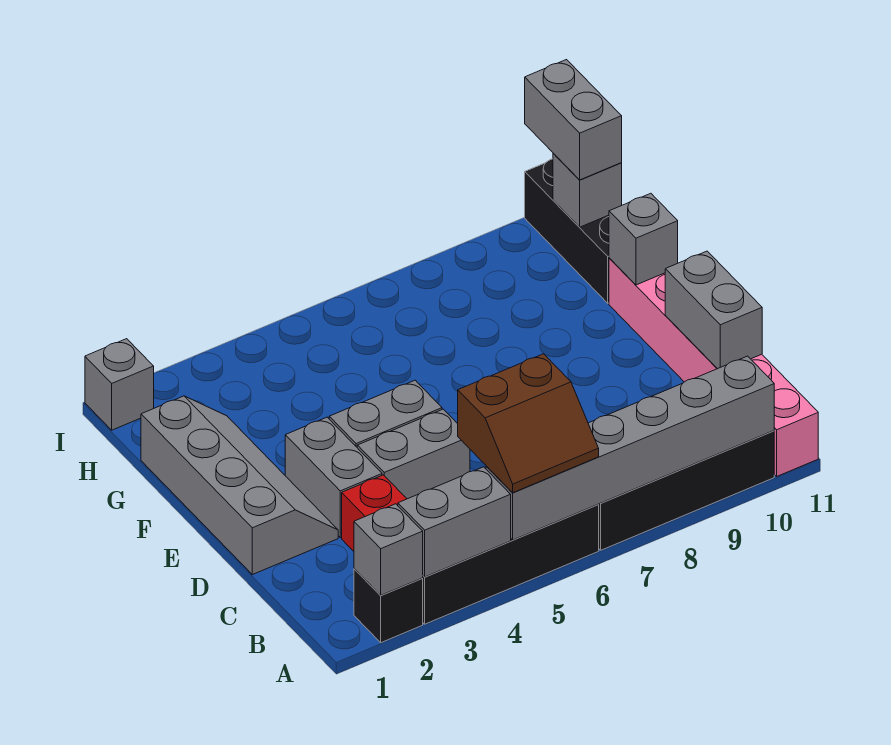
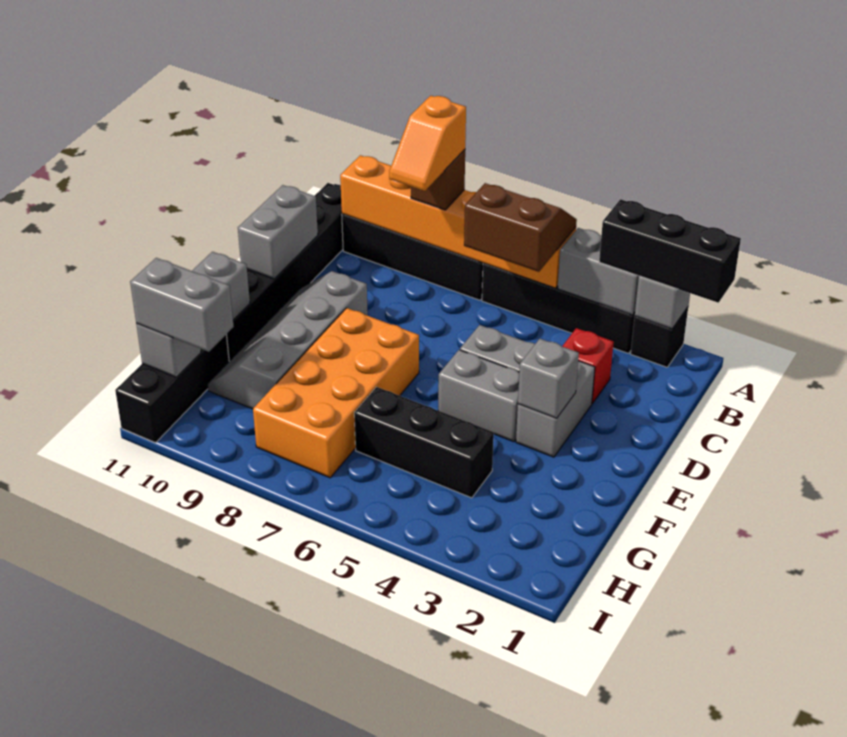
none -> black 1x3 brick [599,199,741,303]
grey 1x6 brick [486,356,774,540] -> orange 1x6 brick [340,155,576,288]
none -> brown 1x1 brick [411,150,465,210]
none -> orange 1x2 slope [389,96,466,191]
pink 1x6 brick [609,258,818,476] -> black 1x6 brick [227,183,343,361]
grey 2x4 slope [141,396,338,575] -> grey 2x4 slope moved to [208,271,368,409]
none -> orange 2x4 brick [253,308,419,478]
none -> black 1x3 brick [354,387,494,498]
grey 1x2 brick [525,60,622,180] -> grey 1x2 brick turned to [130,258,234,352]
grey 1x1 brick [85,339,154,430] -> grey 1x1 brick moved to [518,339,579,418]

